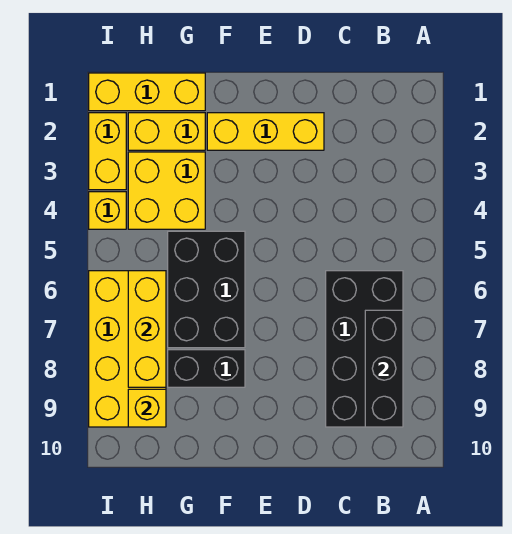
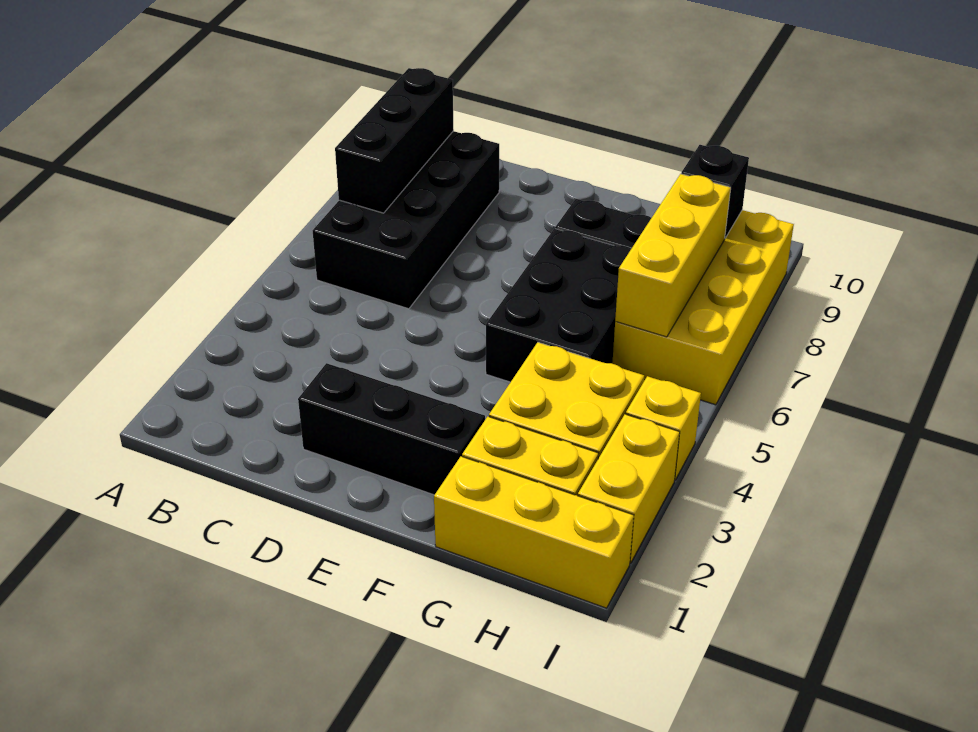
yellow 1x3 brick [207,113,324,150] -> black 1x3 brick [298,363,485,495]
yellow 1x1 brick [128,389,166,427] -> black 1x1 brick [681,145,749,238]

